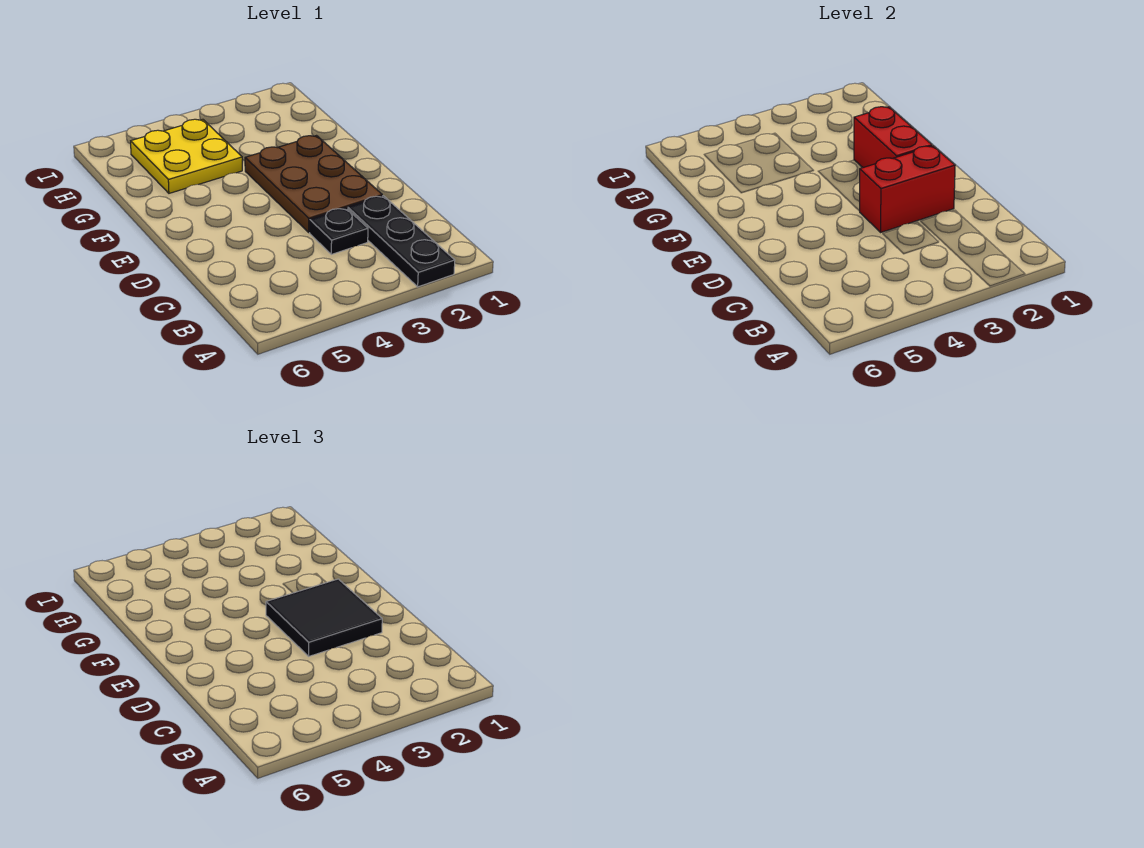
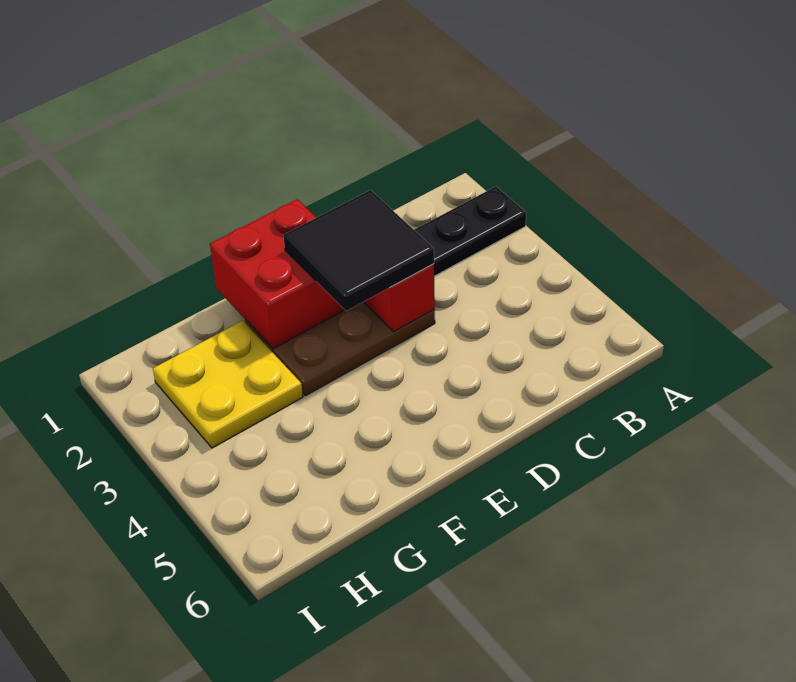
black 1x1 plate [310,208,368,254] -> none
red 1x2 brick [854,107,932,168] -> red 2x2 brick [210,199,344,349]
yellow 2x2 plate [131,119,242,193] -> yellow 2x2 plate moved to [153,321,303,448]

